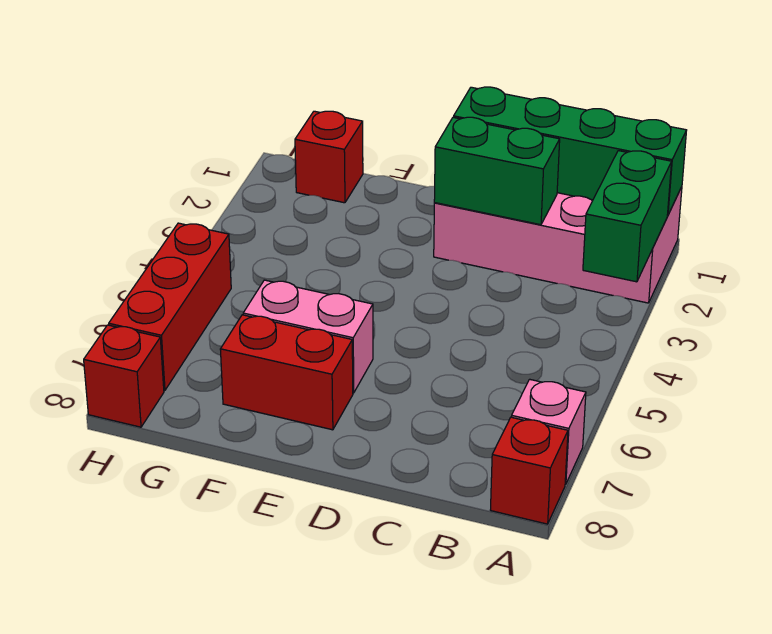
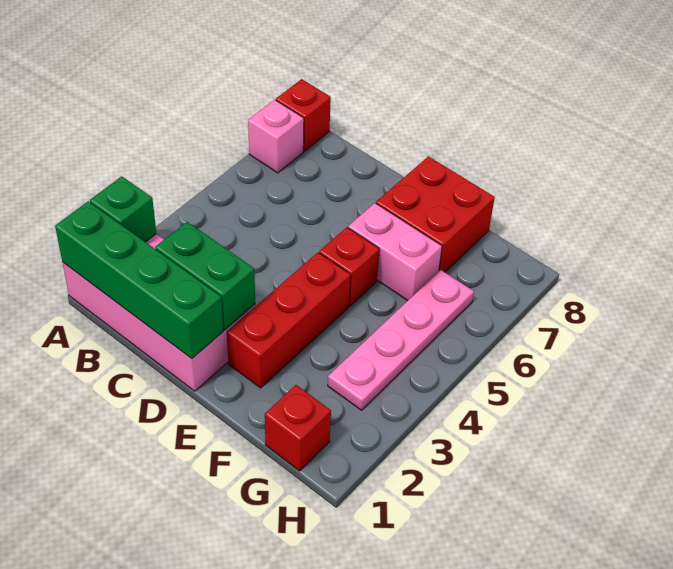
green 1x2 brick [583,151,672,282] -> green 1x1 brick [90,176,156,242]
red 1x2 brick [220,315,353,430] -> red 2x2 brick [376,157,495,272]
none -> pink 1x4 plate [328,270,474,410]
red 1x3 brick [109,223,231,390] -> red 1x3 brick moved to [227,253,351,388]
red 1x1 brick [84,325,164,427] -> red 1x1 brick moved to [319,227,379,306]

